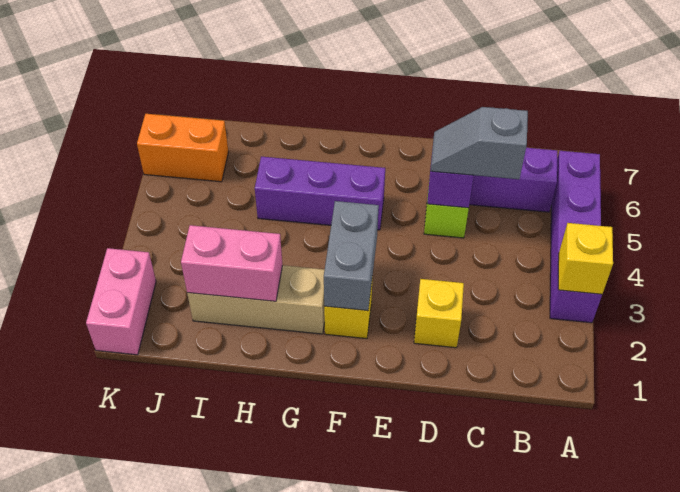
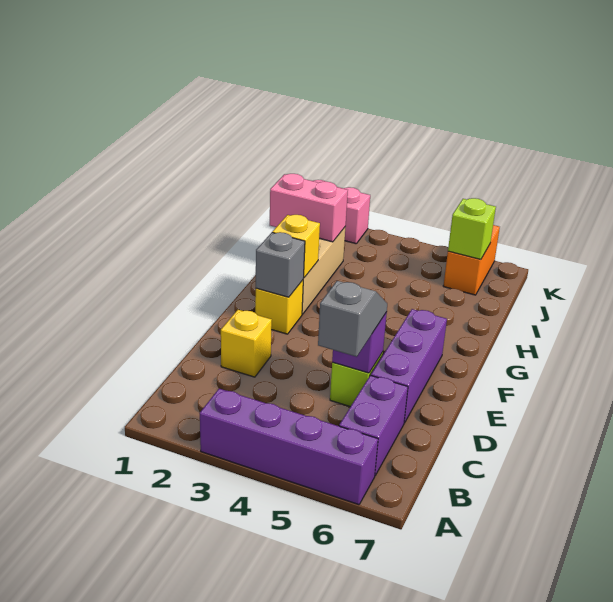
yellow 1x1 brick [558,223,613,294] -> yellow 1x1 brick moved to [272,215,320,277]
grey 1x2 brick [324,201,379,311] -> grey 1x1 brick [256,232,305,297]
purple 1x3 brick [255,157,385,230] -> purple 1x3 brick moved to [371,309,447,423]
pink 1x2 brick [181,225,282,301] -> pink 1x2 brick turned to [270,174,348,242]
none -> lime 1x1 brick [448,198,496,259]

